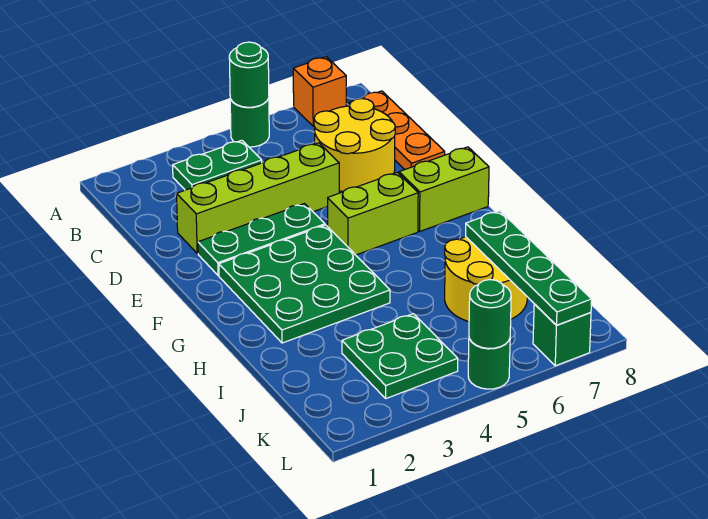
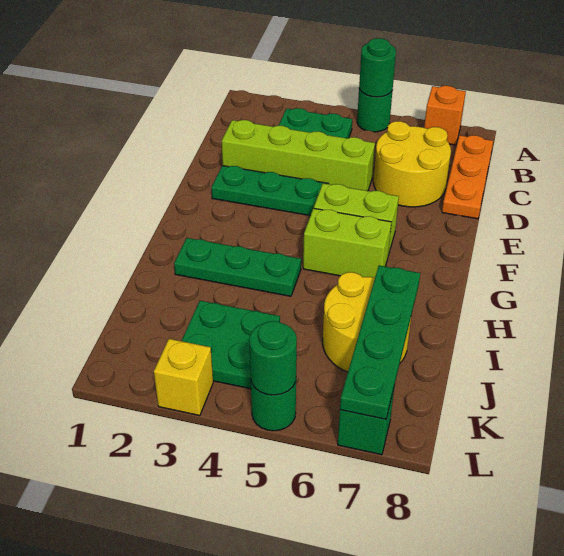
green 3x3 plate [219,225,390,343] -> green 1x3 plate [174,238,301,296]
lime 1x2 brick [399,147,489,231] -> lime 1x2 brick moved to [303,208,391,278]
none -> yellow 1x1 brick [154,339,213,416]

